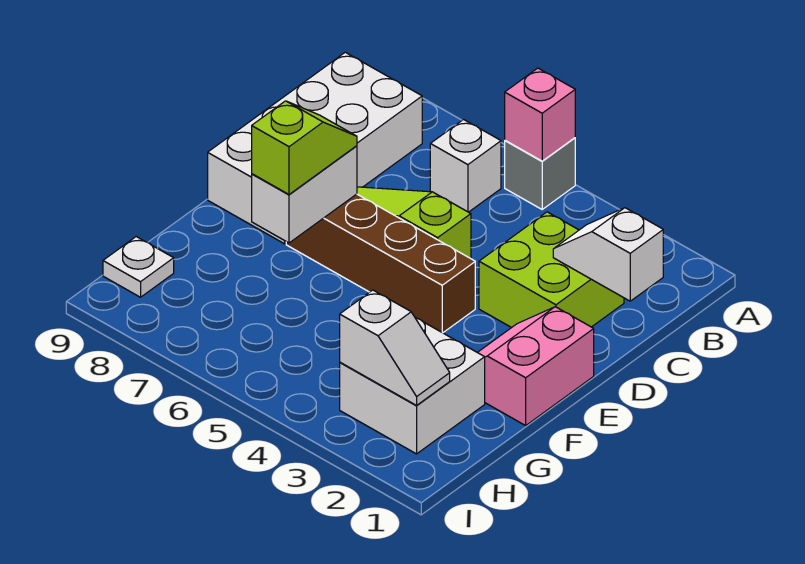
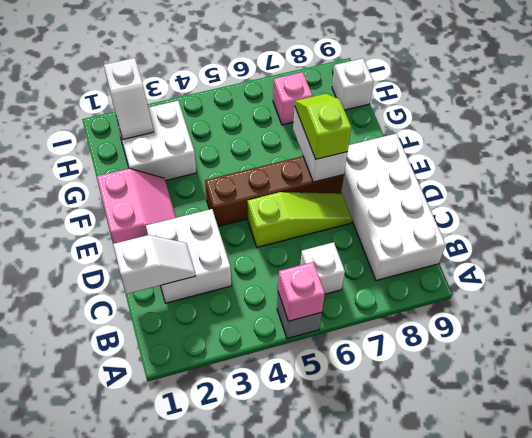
lime 2x2 brick [479,212,624,328] -> white 2x2 brick [146,209,231,303]
lime 1x2 slope [252,101,357,194] -> lime 1x2 slope turned to [295,93,351,159]
white 1x2 slope [340,290,450,405] -> white 1x2 slope turned to [104,58,154,139]
none -> pink 1x1 brick [273,72,312,125]
white 1x1 plate [103,237,174,297] -> white 1x1 brick [332,58,373,110]

